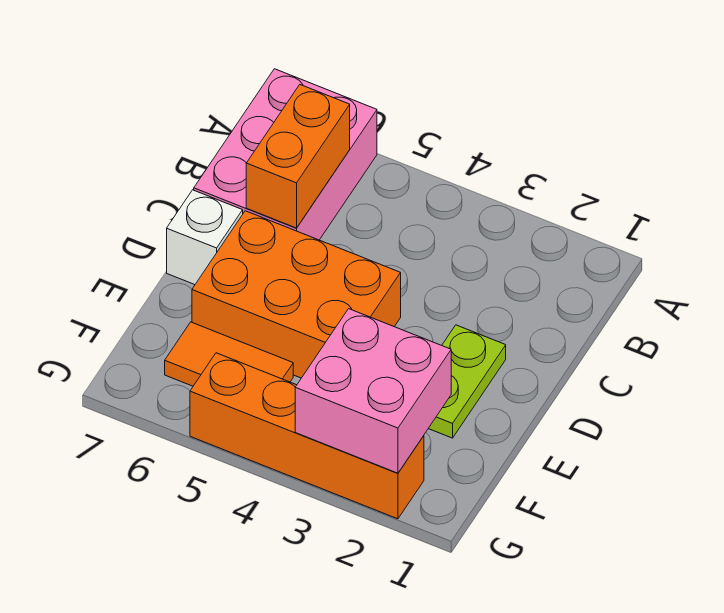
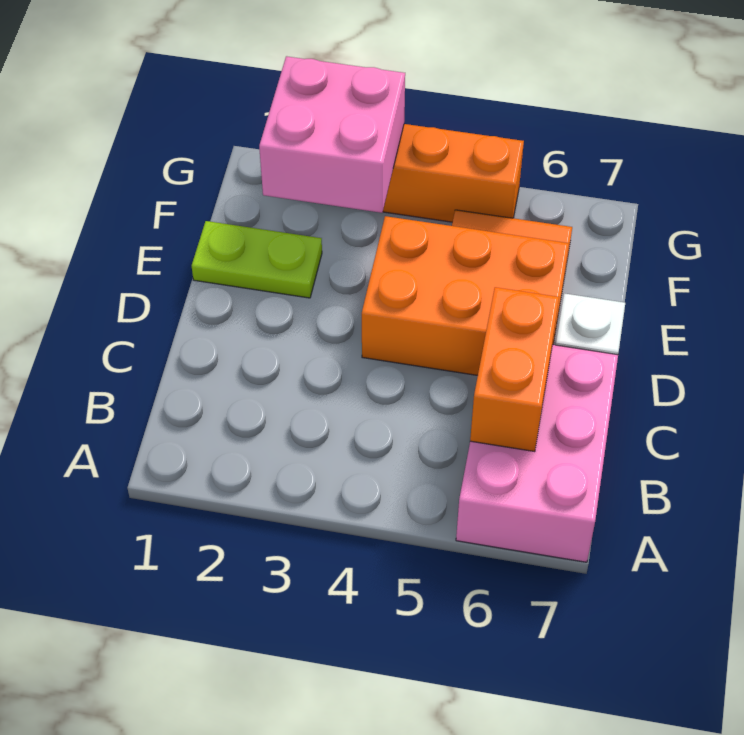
lime 1x2 plate [428,325,506,438] -> lime 1x2 plate turned to [192,221,322,298]

